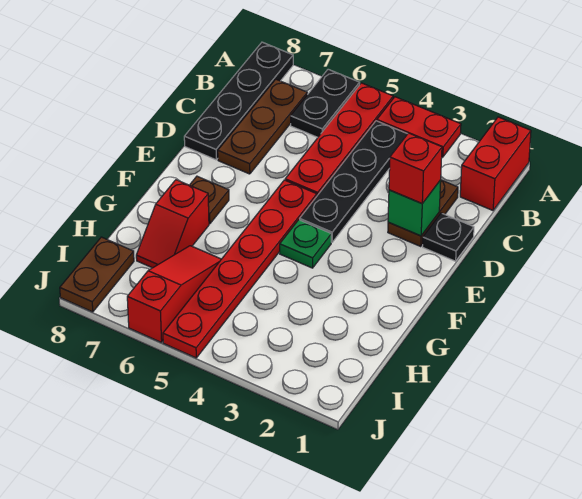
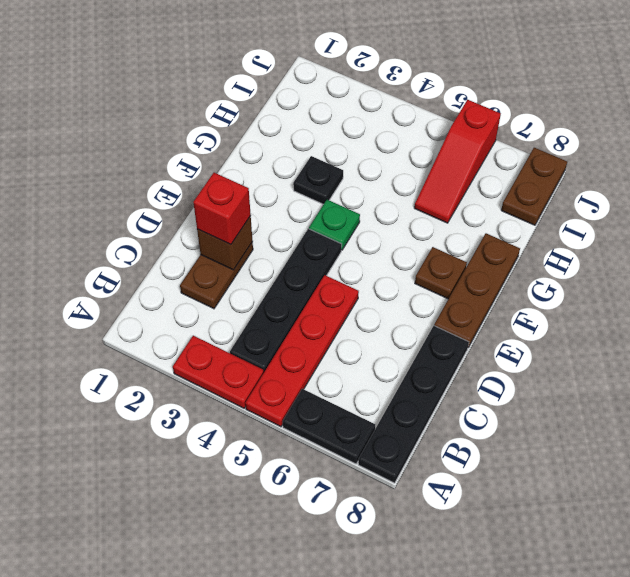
red 1x2 brick [460,117,531,210] -> none
black 1x2 plate [291,69,360,137] -> black 1x2 plate turned to [283,389,375,464]
brown 1x3 plate [218,79,307,174] -> brown 1x3 plate moved to [434,233,520,348]
black 1x1 plate [422,213,474,261] -> black 1x1 plate moved to [293,156,343,204]
green 1x1 brick [388,180,441,236] -> brown 1x1 brick [197,216,252,270]
red 1x6 plate [163,180,317,358] -> none
red 1x2 slope [136,180,209,268] -> none

